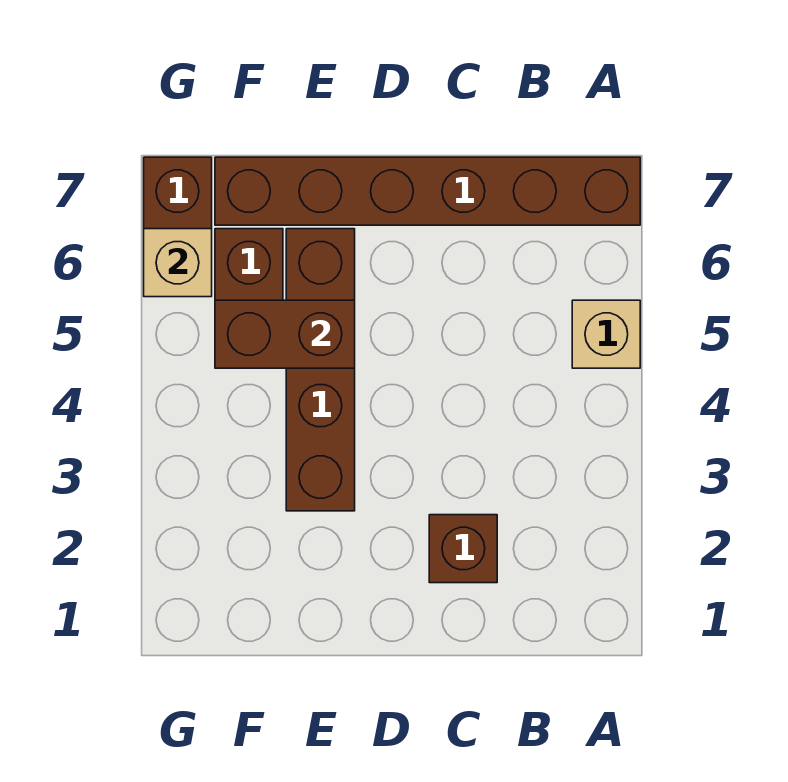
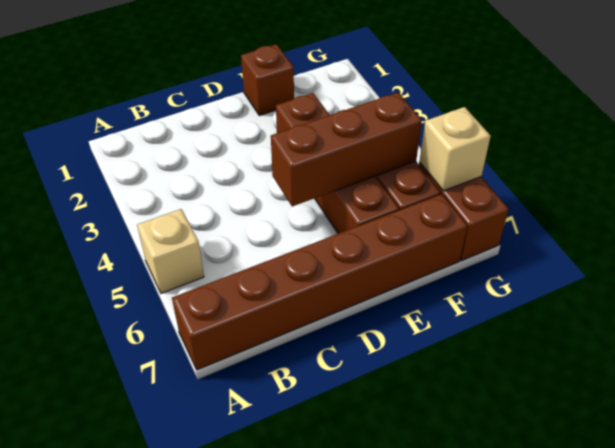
brown 1x1 brick [429,515,497,583] -> brown 1x1 brick moved to [241,44,294,115]
brown 1x2 brick [215,300,355,368] -> brown 1x3 brick [271,92,422,206]

